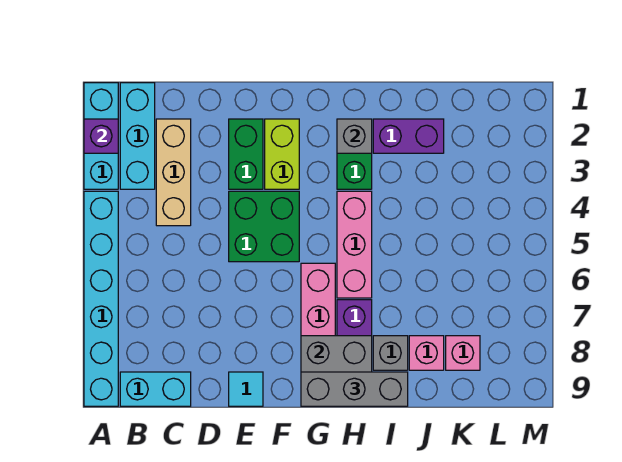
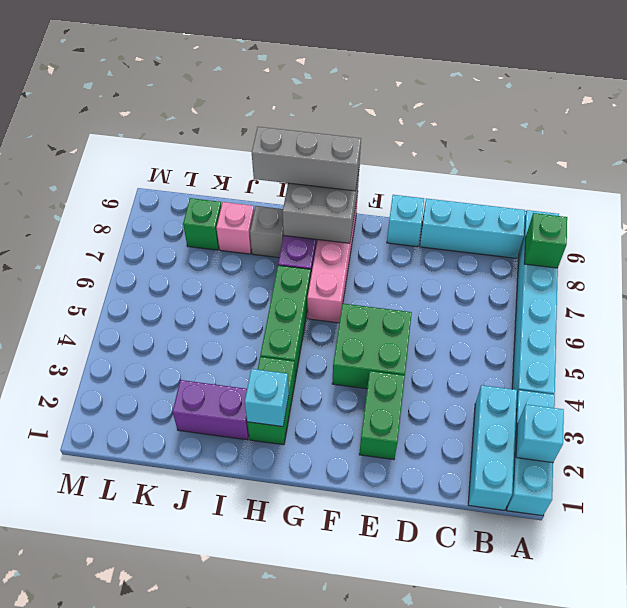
purple 1x1 brick [84,119,118,153] -> cyan 1x1 brick [516,404,564,463]
none -> green 1x1 brick [524,213,567,268]
cyan 1x2 brick [120,372,191,406] -> cyan 1x3 brick [420,199,525,258]
tan 1x3 brick [156,119,191,226] -> none
cyan 1x1 tile [229,372,263,406] -> cyan 1x1 brick [387,195,424,247]
lime 1x2 brick [265,119,299,189] -> none
grey 1x1 brick [337,119,372,153] -> cyan 1x1 brick [245,369,289,427]
pink 1x3 brick [337,191,372,298] -> green 1x3 brick [260,265,311,379]
pink 1x1 brick [446,336,480,370] -> green 1x1 brick [183,198,221,250]

